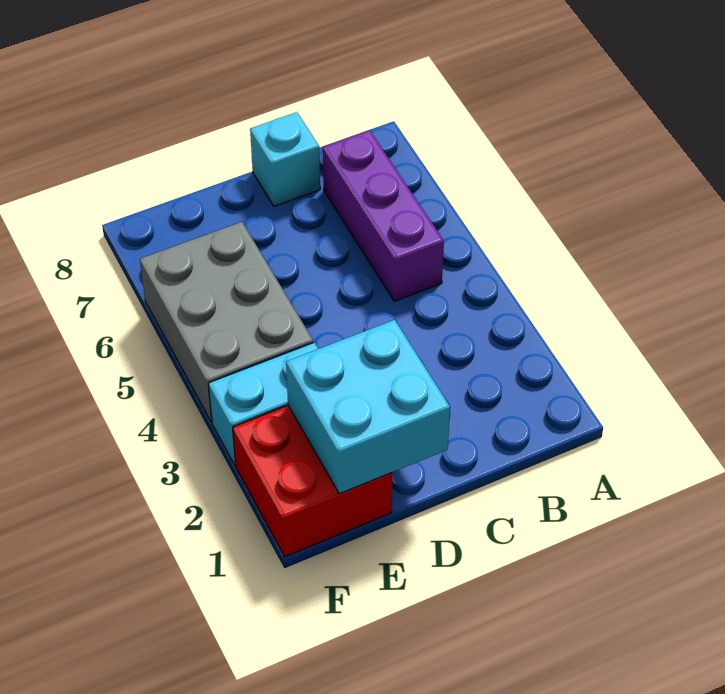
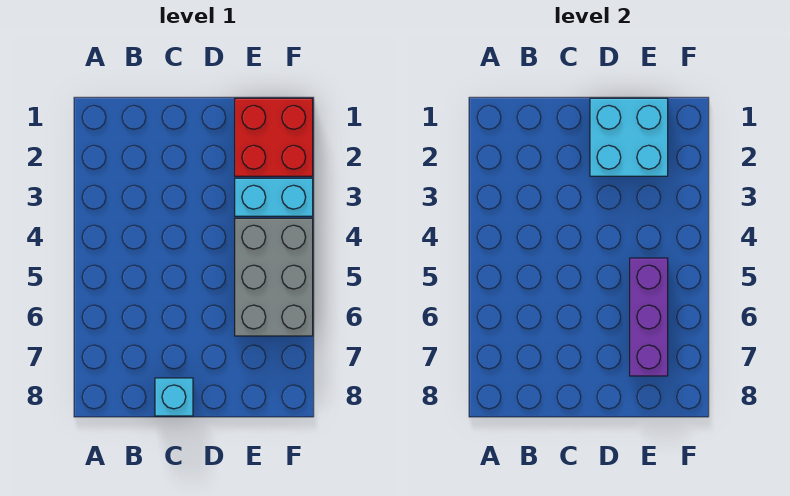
purple 1x3 brick [323,130,444,301] -> purple 1x3 brick moved to [630,258,668,376]

